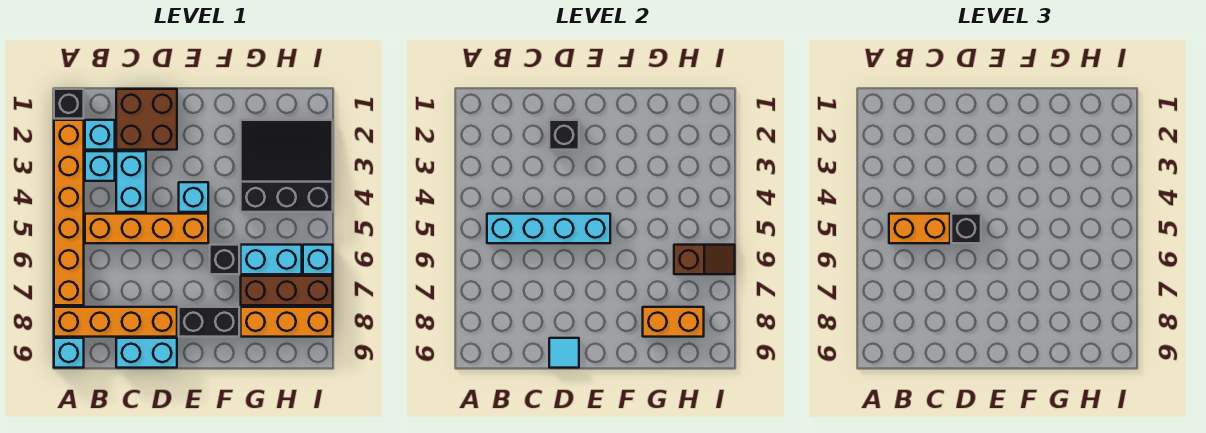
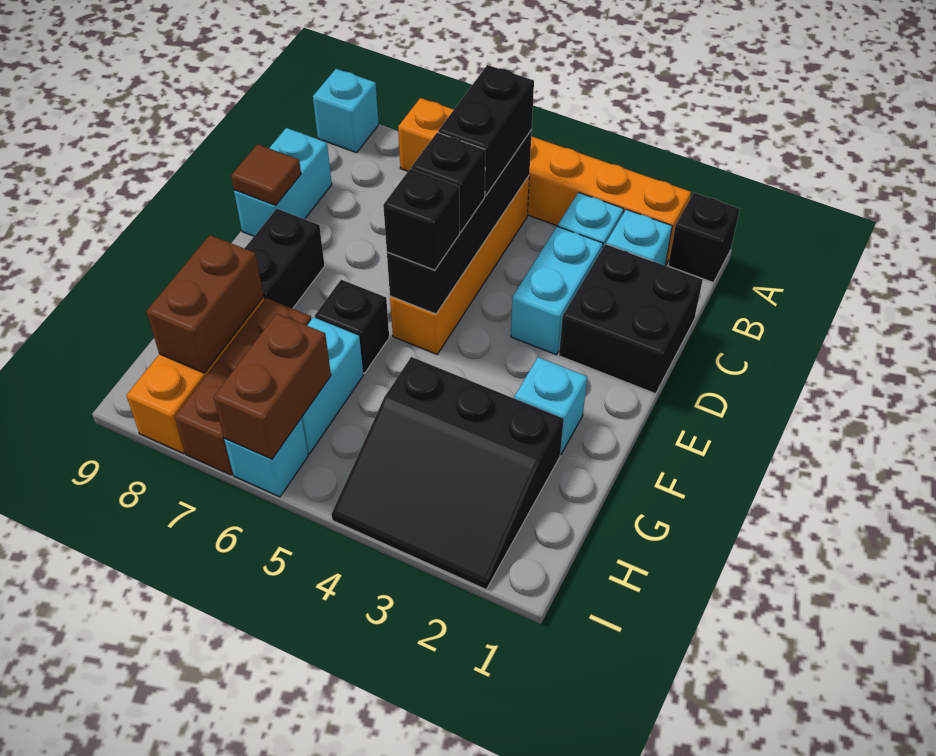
orange 1x4 brick [54,307,177,337] -> none
cyan 1x4 brick [487,214,610,243] -> black 1x4 brick [387,130,532,314]
orange 1x2 brick [889,214,950,243] -> black 1x2 brick [438,65,534,196]
brown 2x2 brick [116,89,177,150] -> black 2x2 brick [559,244,703,394]
cyan 1x2 brick [116,151,146,212] -> cyan 1x2 brick turned to [511,226,603,355]
black 1x1 brick [549,120,579,150] -> black 1x1 brick moved to [383,169,460,270]
cyan 1x1 tile [549,338,579,368] -> brown 1x1 tile [231,144,301,205]
cyan 1x1 brick [179,182,208,212] -> cyan 1x1 brick moved to [515,357,587,455]
black 3x3 slope [241,120,333,212] -> black 3x3 slope turned to [331,357,564,589]
orange 1x2 brick [643,307,704,337] -> brown 1x2 brick [146,235,264,373]
brown 1x2 slope [674,245,735,274] -> brown 1x2 brick [214,314,331,459]

